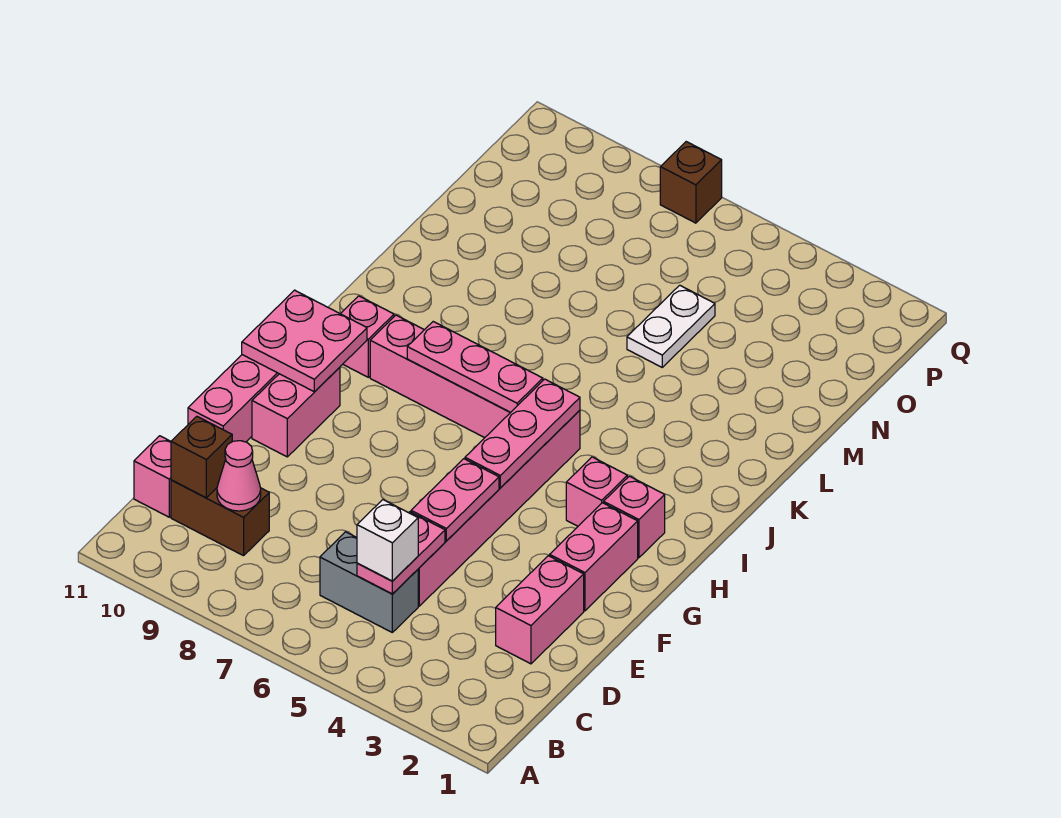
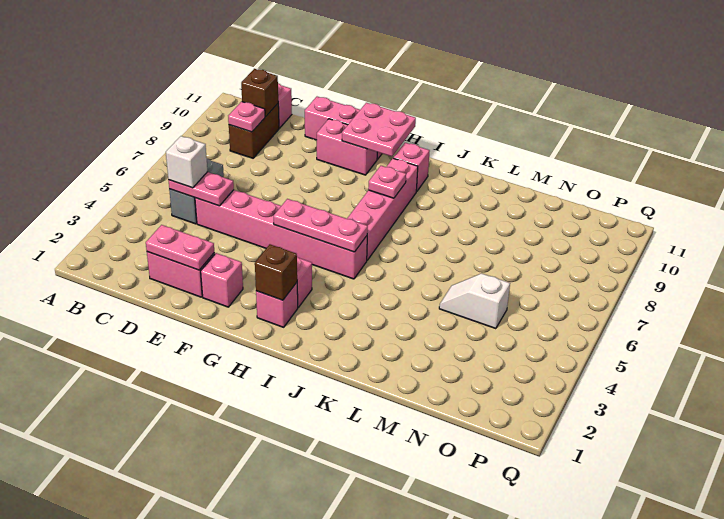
pink 1x1 cone [217,441,261,511] -> pink 1x1 plate [228,102,265,132]
pink 1x2 plate [411,459,499,541] -> pink 1x2 plate moved to [146,225,214,270]
pink 1x2 brick [550,503,638,611] -> pink 1x1 brick [201,253,243,307]
pink 1x3 plate [407,322,543,412] -> pink 1x1 plate [368,166,406,198]
white 1x2 plate [627,285,715,367] -> white 1x2 slope [439,273,510,329]
brown 1x1 brick [660,142,722,223] -> brown 1x1 brick moved to [255,244,297,300]

